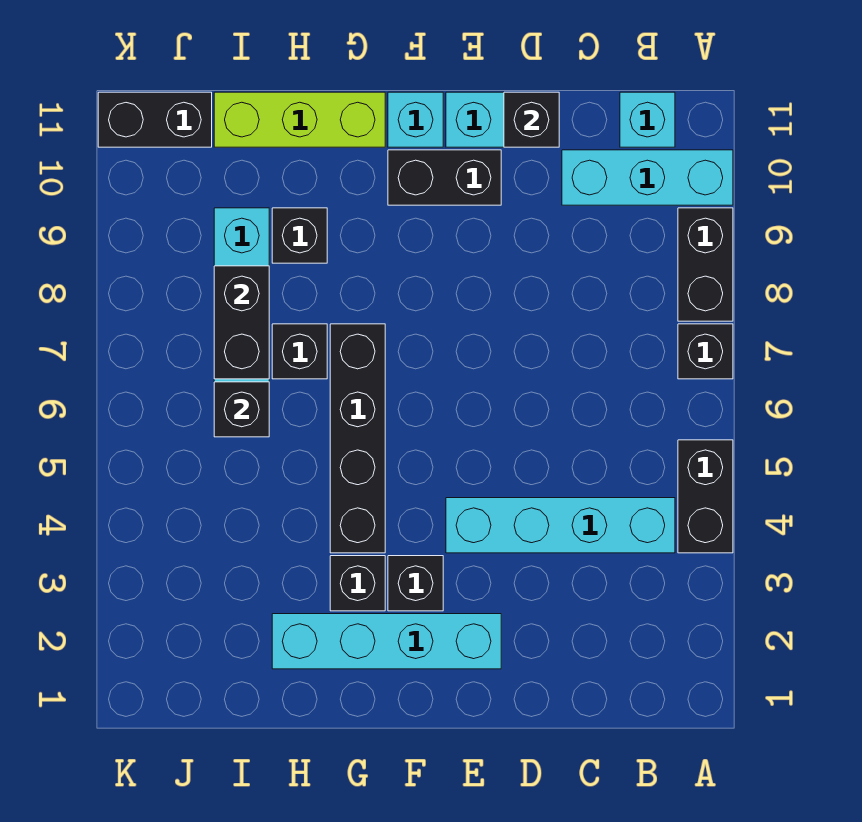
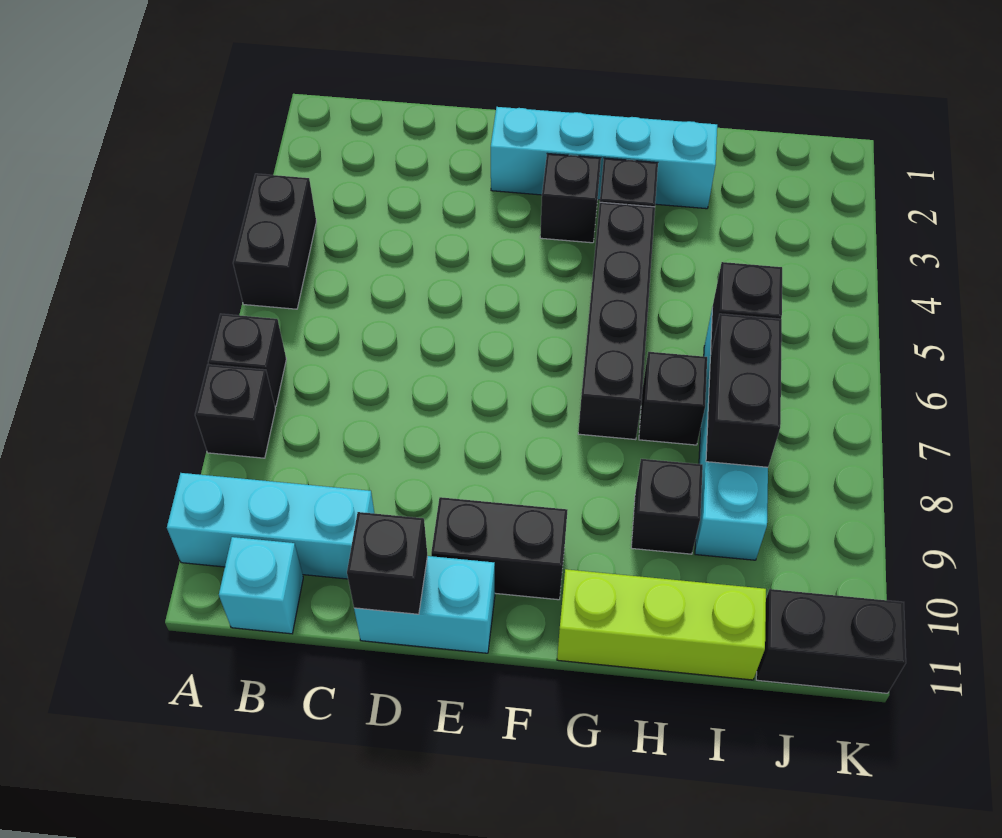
black 1x2 brick [678,208,733,321] -> black 1x1 brick [195,365,275,458]
cyan 1x4 brick [446,498,675,553] -> none
cyan 1x1 brick [388,92,443,147] -> none

